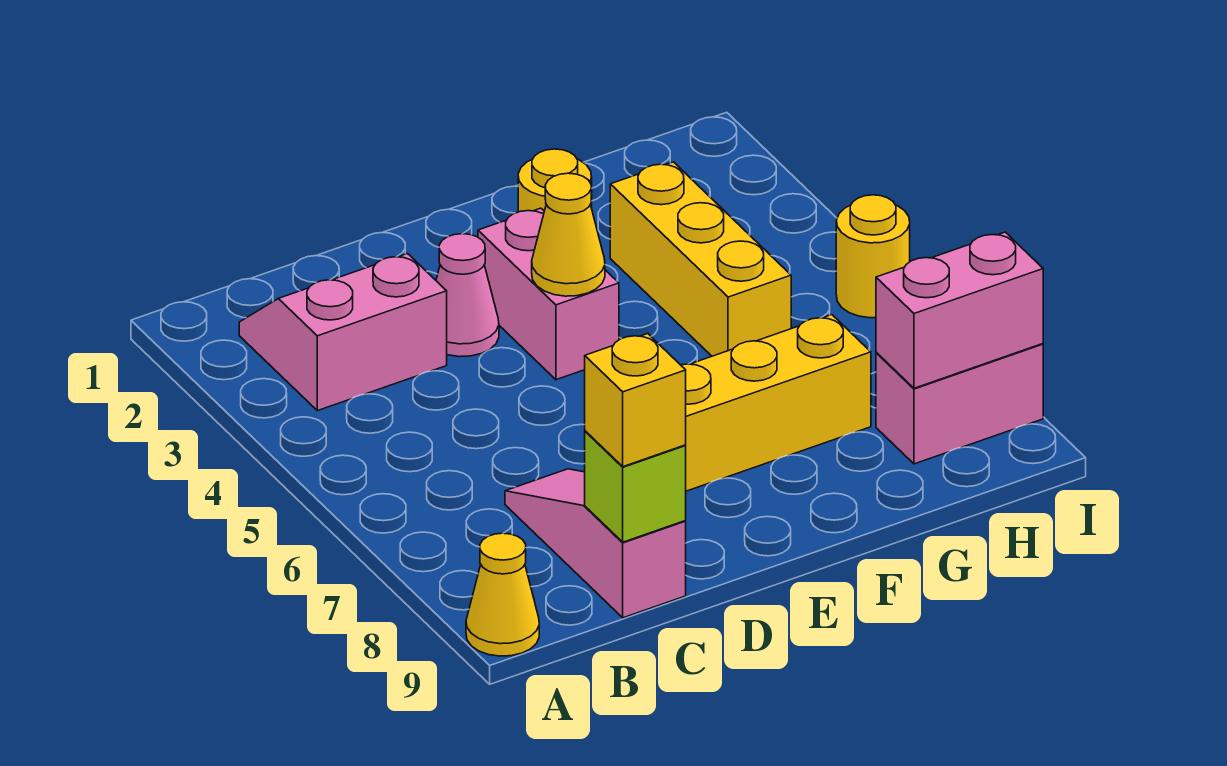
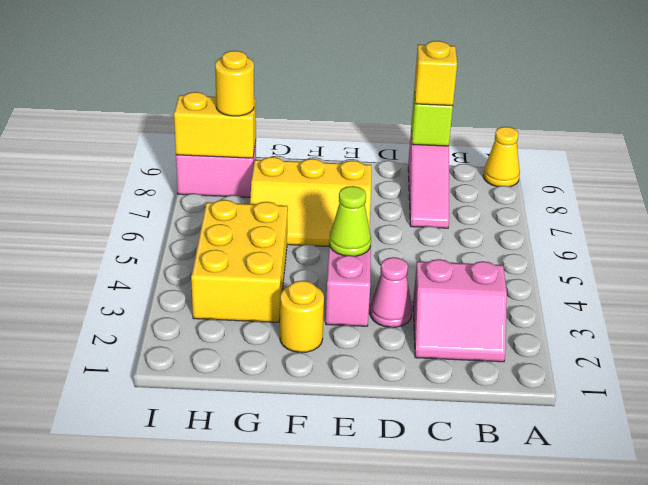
yellow 1x1 cone [532,173,605,296] -> lime 1x1 cone [329,186,371,256]
yellow 1x3 brick [610,162,791,356] -> yellow 2x3 brick [191,200,288,322]
pink 1x2 brick [876,232,1043,388] -> yellow 1x2 brick [174,92,256,158]
yellow 1x1 round brick [836,195,910,318] -> yellow 1x1 round brick moved to [215,51,254,116]

